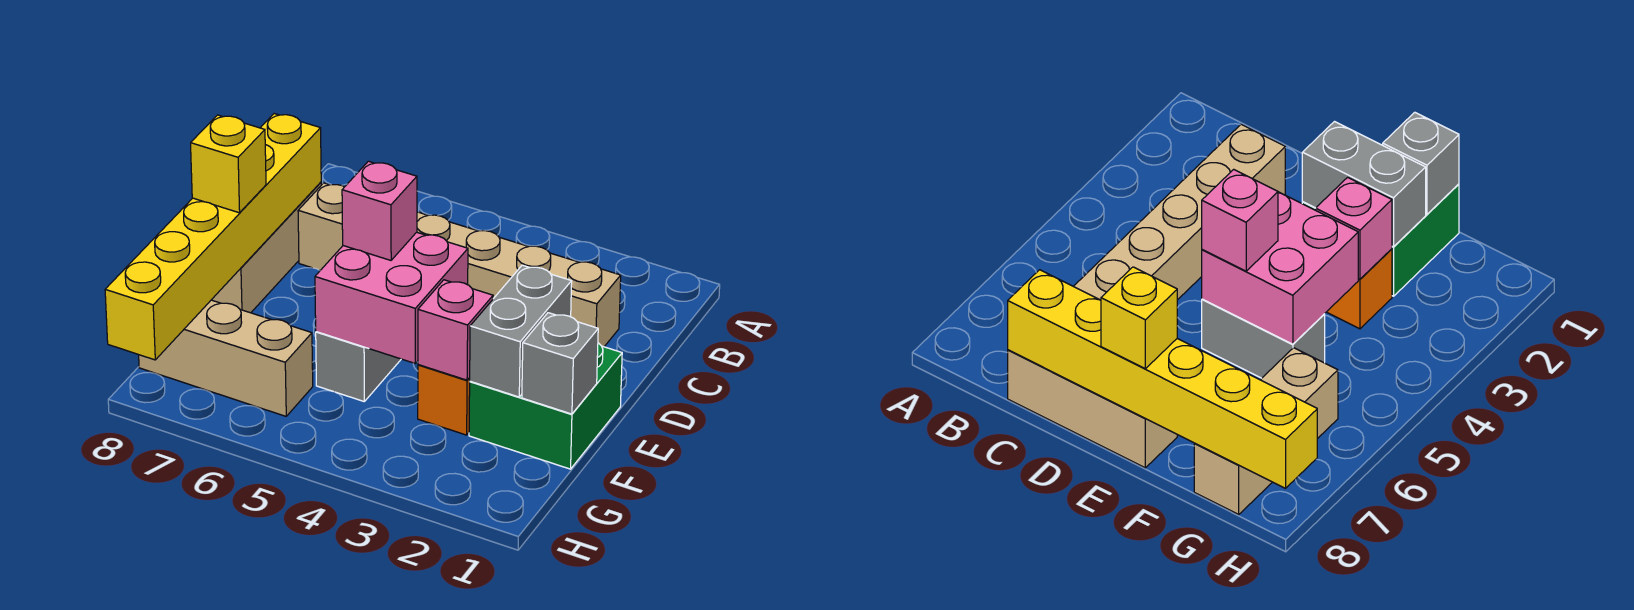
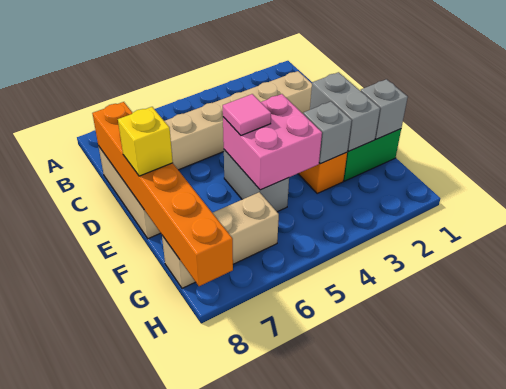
yellow 1x6 brick [105,114,321,360] -> orange 1x6 brick [92,102,233,286]
pink 1x1 brick [342,161,417,260] -> pink 1x1 tile [223,94,271,135]
pink 1x1 brick [418,280,493,380] -> grey 1x1 brick [303,102,352,164]

